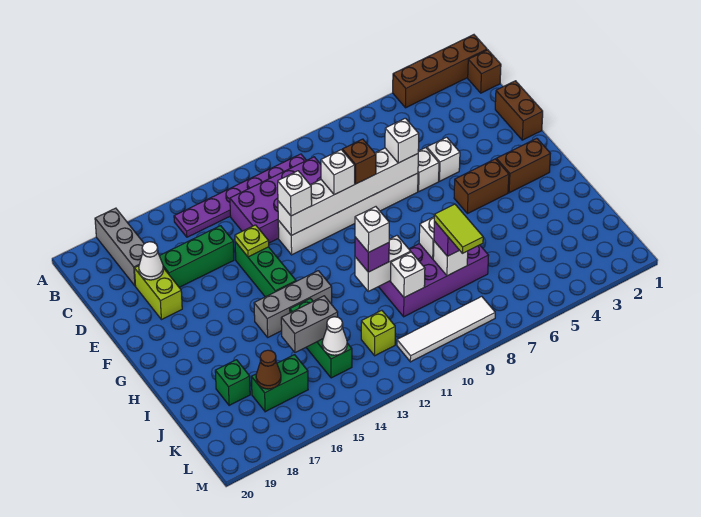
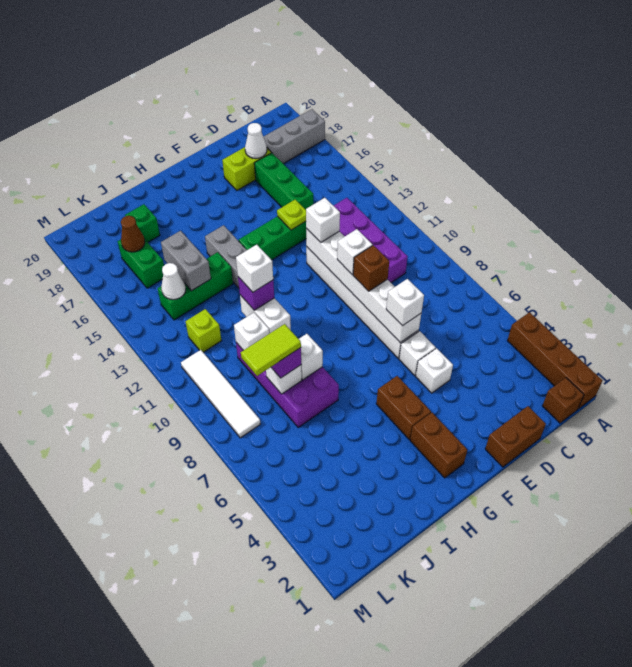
purple 1x6 plate [174,154,306,237] -> none

